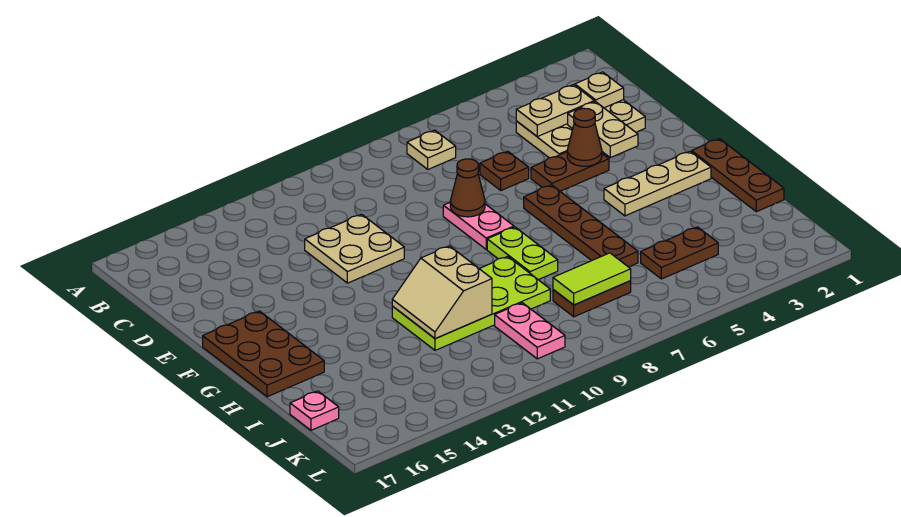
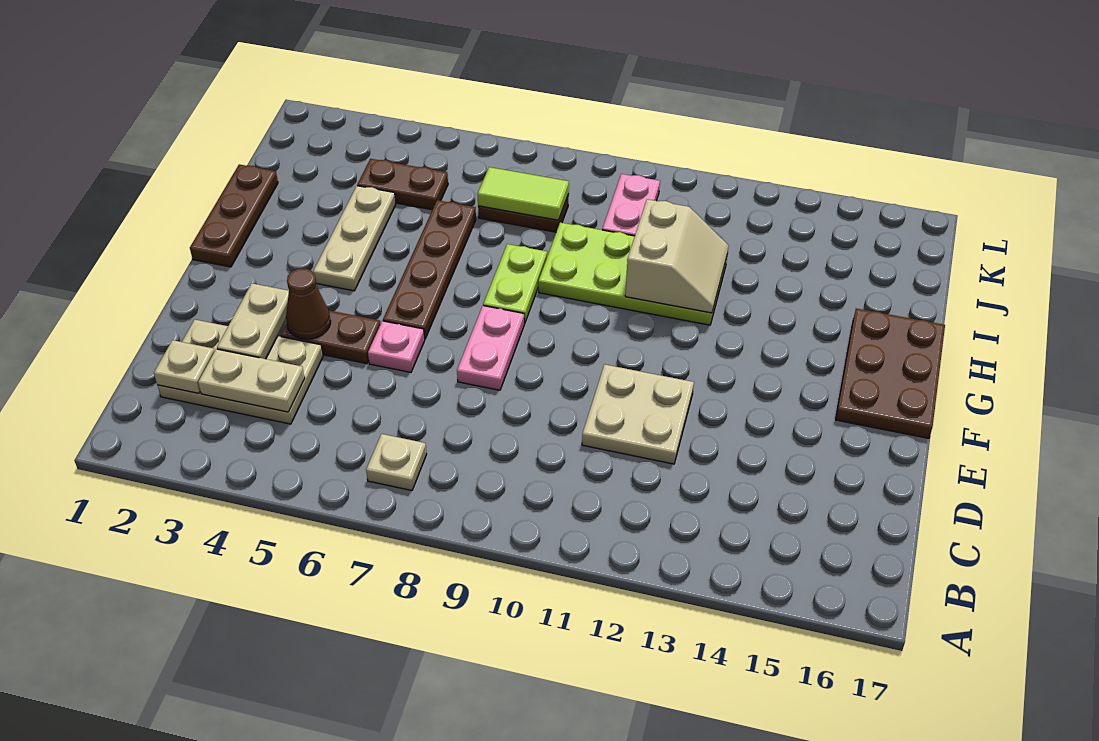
brown 1x1 plate [480,151,529,190] -> none
brown 1x1 cone [450,159,485,217] -> none
tan 1x3 plate [604,151,711,216] -> tan 1x3 plate turned to [313,186,396,291]
pink 1x1 plate [290,391,339,430] -> pink 1x1 plate moved to [368,321,425,372]

